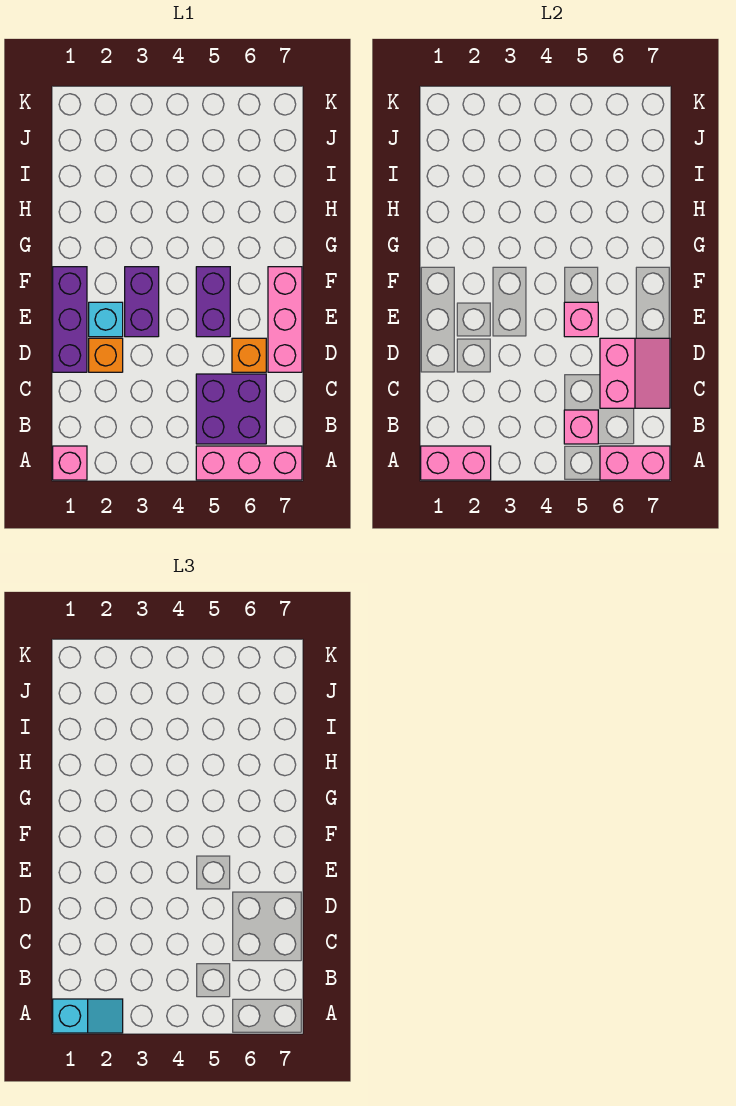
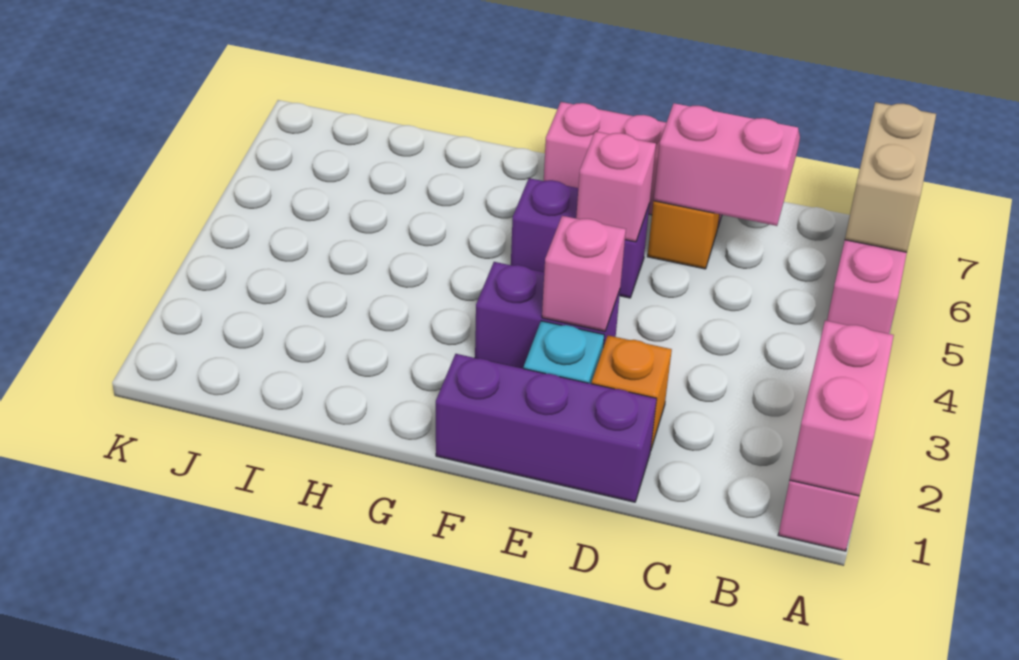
cyan 1x2 slope [53,999,123,1033] -> none
pink 1x2 brick [600,446,670,480] -> tan 1x2 brick [845,102,936,252]
purple 2x2 brick [196,374,266,444] -> none
pink 1x1 brick [564,410,598,444] -> pink 1x1 brick moved to [542,216,626,332]

